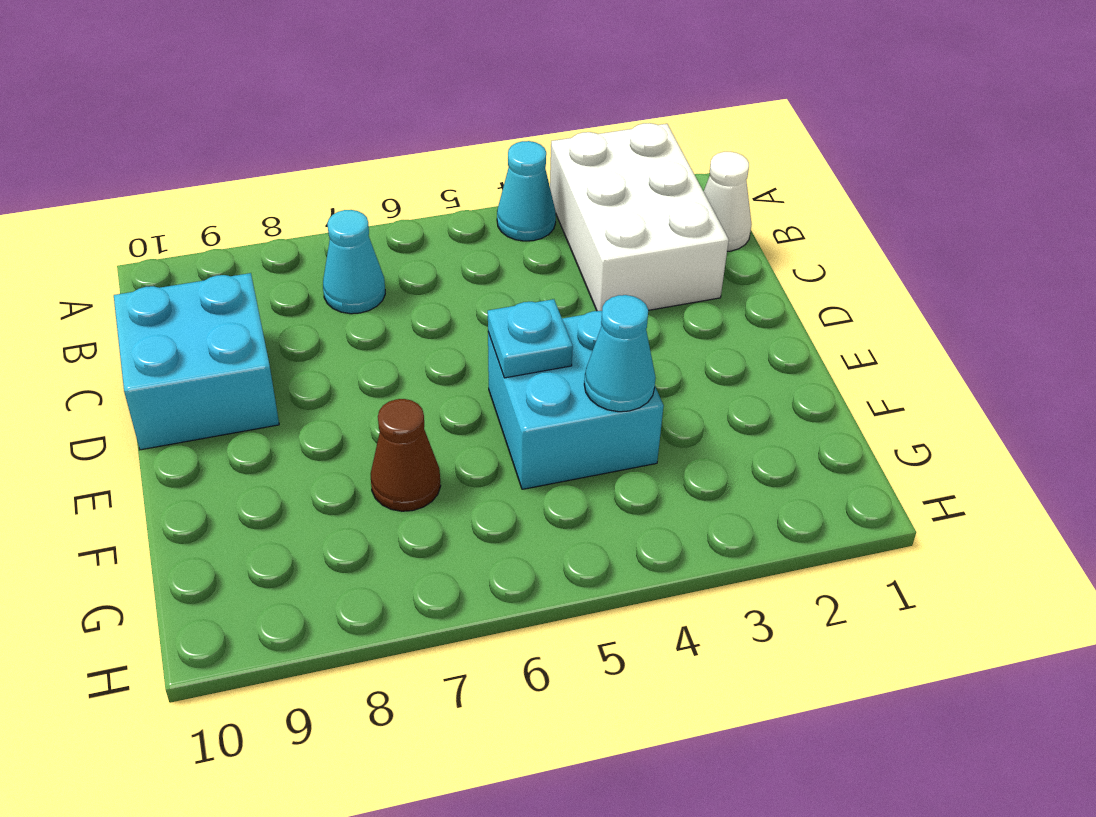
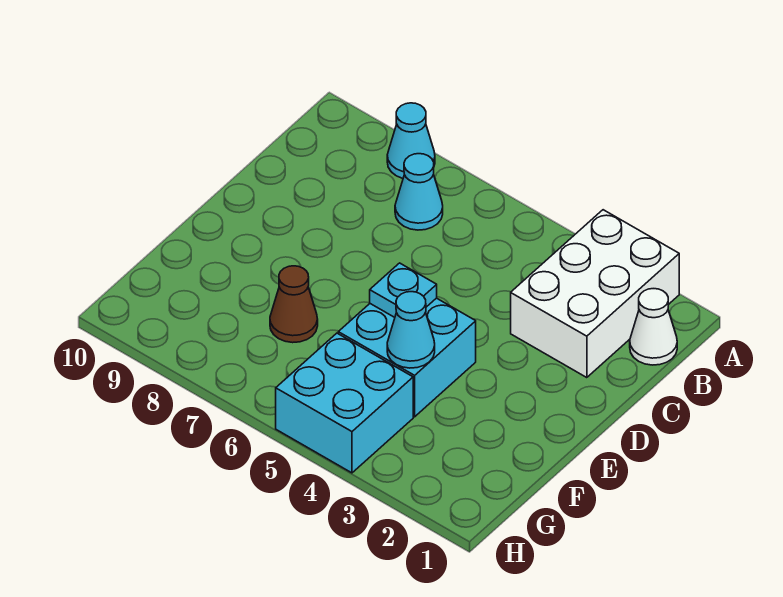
cyan 1x1 cone [497,141,556,241] -> cyan 1x1 cone moved to [387,103,435,178]
cyan 2x2 brick [114,273,279,450] -> cyan 2x2 brick moved to [276,333,413,473]

